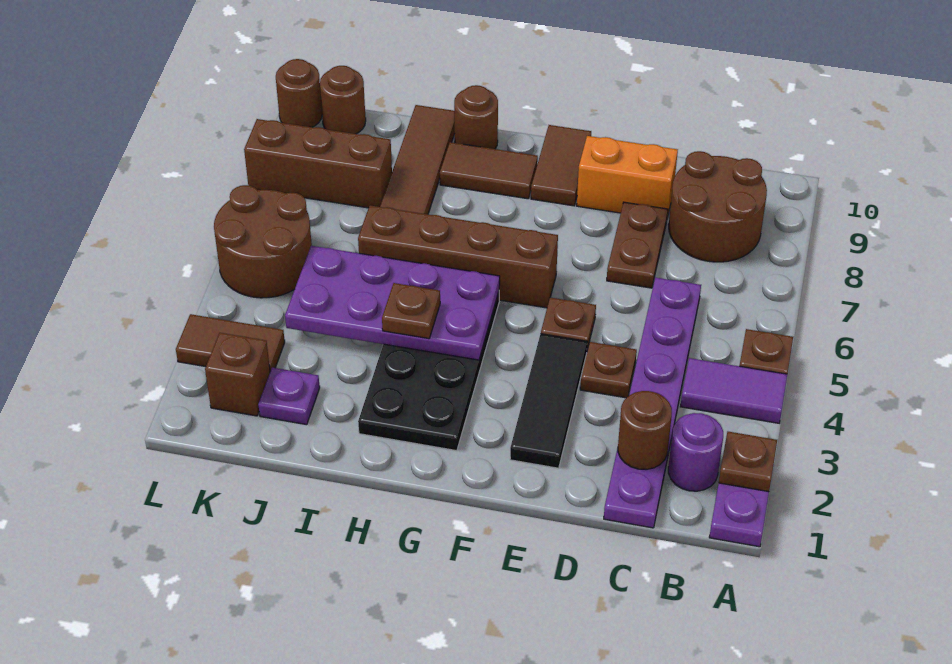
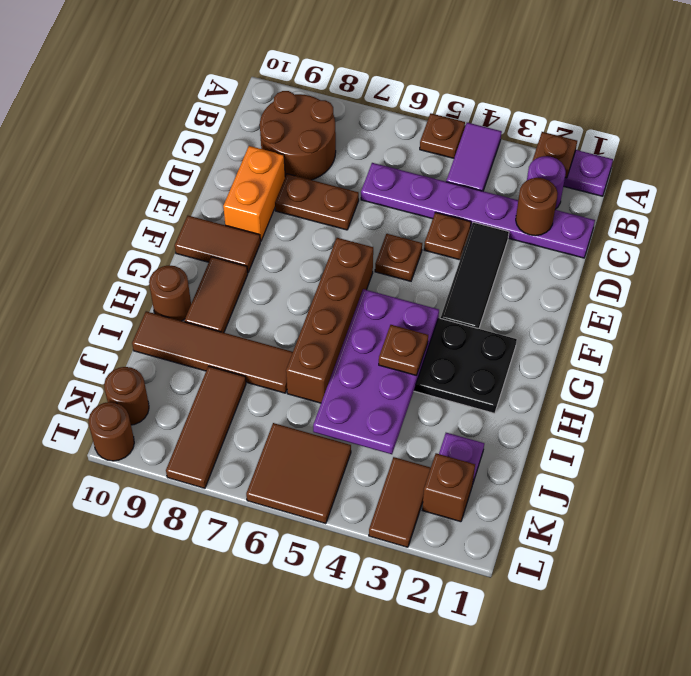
black 1x3 tile [510,334,587,468] -> black 1x3 tile turned to [441,222,509,329]
brown 1x3 brick [244,119,392,208] -> brown 1x3 tile [166,366,246,488]
brown 2x2 round brick [214,185,312,298] -> brown 2x2 tile [246,423,351,524]

